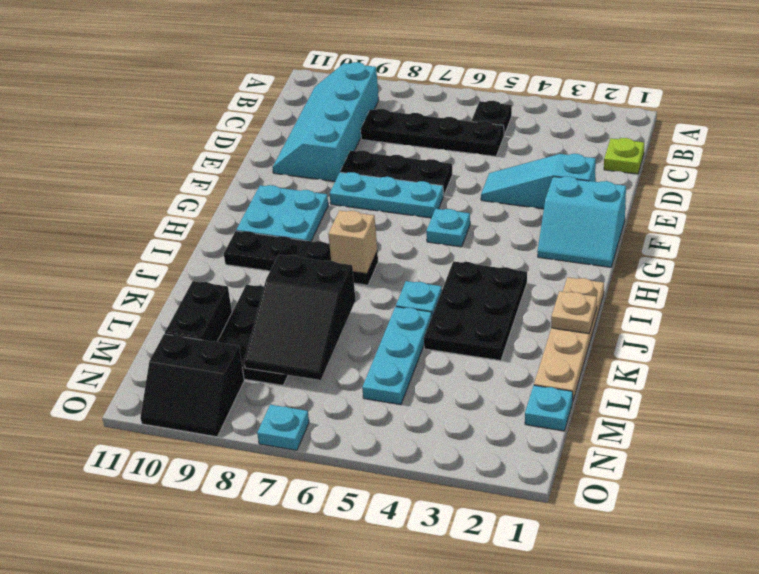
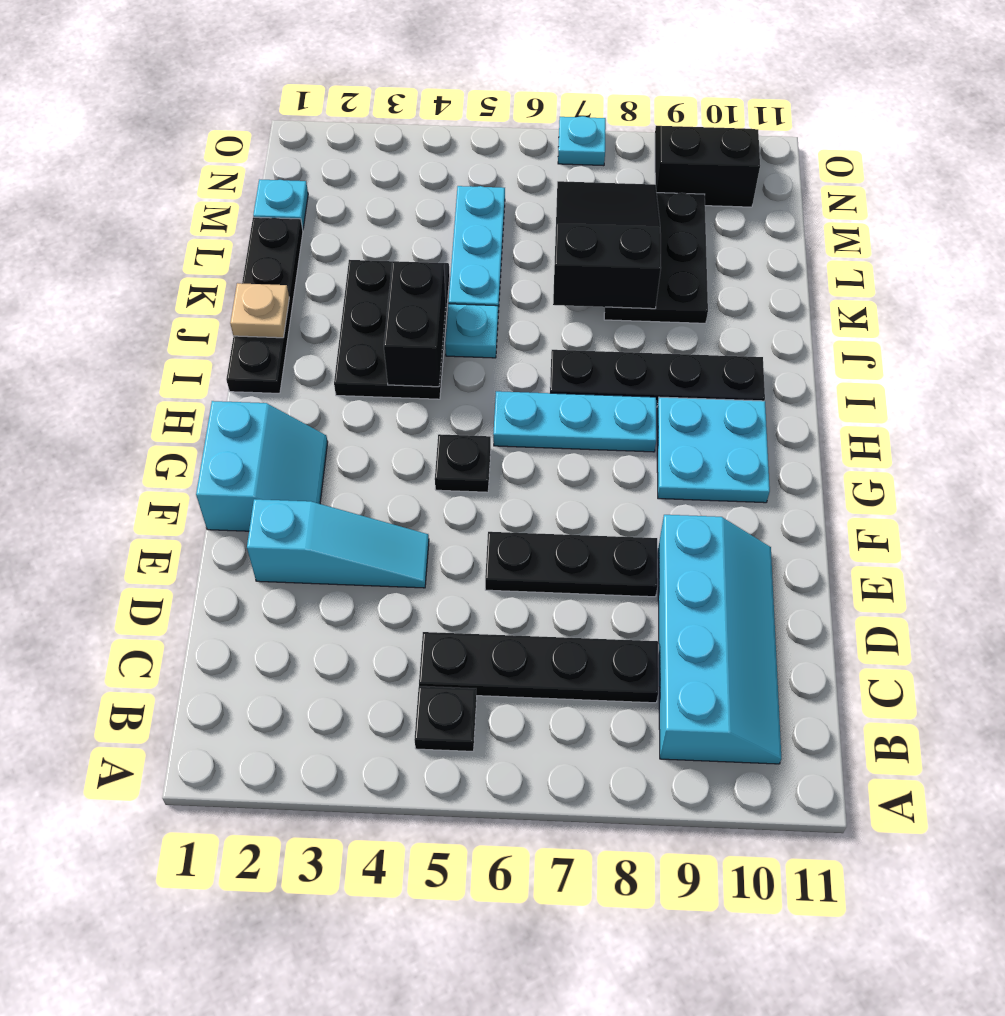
lime 1x1 plate [604,138,644,174] -> none
cyan 2x2 slope [537,176,626,267] -> cyan 2x2 slope turned to [196,401,328,531]
cyan 1x3 plate [330,172,444,218] -> cyan 1x3 plate moved to [493,391,656,452]
cyan 1x1 plate [426,209,470,247] -> black 1x1 plate [435,434,491,492]
tan 1x4 plate [534,277,604,400] -> black 1x4 plate [226,217,303,393]
tan 1x1 brick [328,211,377,274] -> none
black 1x2 brick [165,281,232,342] -> black 1x2 brick moved to [384,261,446,387]

